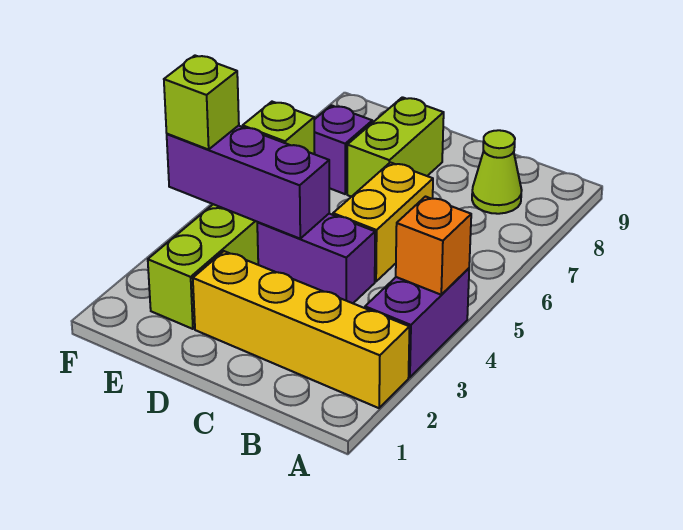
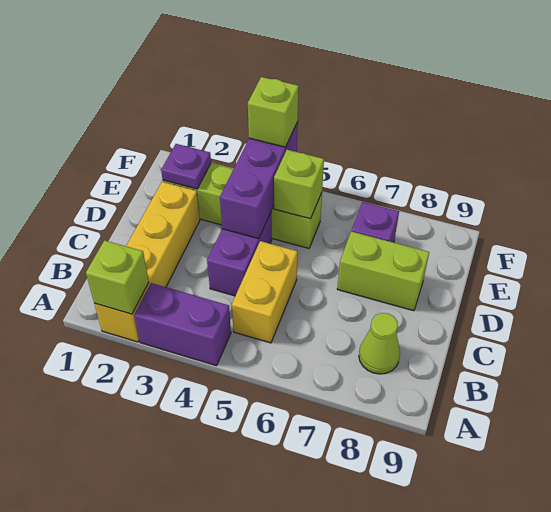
none -> lime 1x1 brick [86,240,149,314]
orange 1x1 brick [396,197,471,295] -> none
yellow 1x2 brick [333,162,433,282] -> yellow 1x2 brick turned to [232,241,297,343]
none -> purple 1x1 plate [161,144,211,189]

